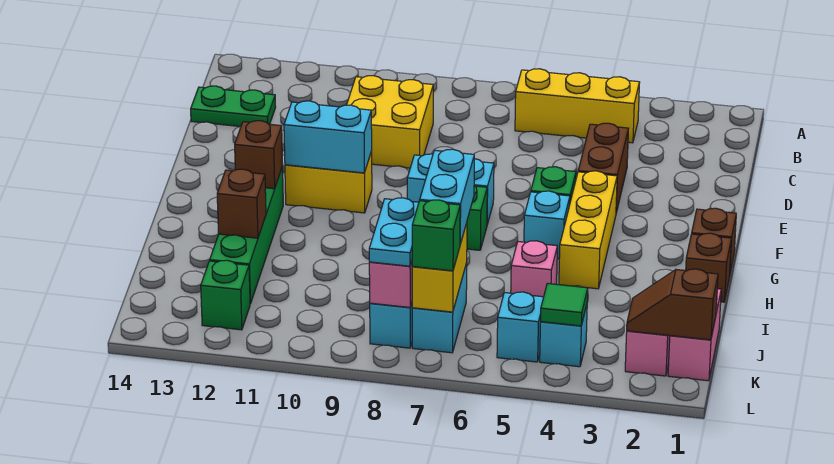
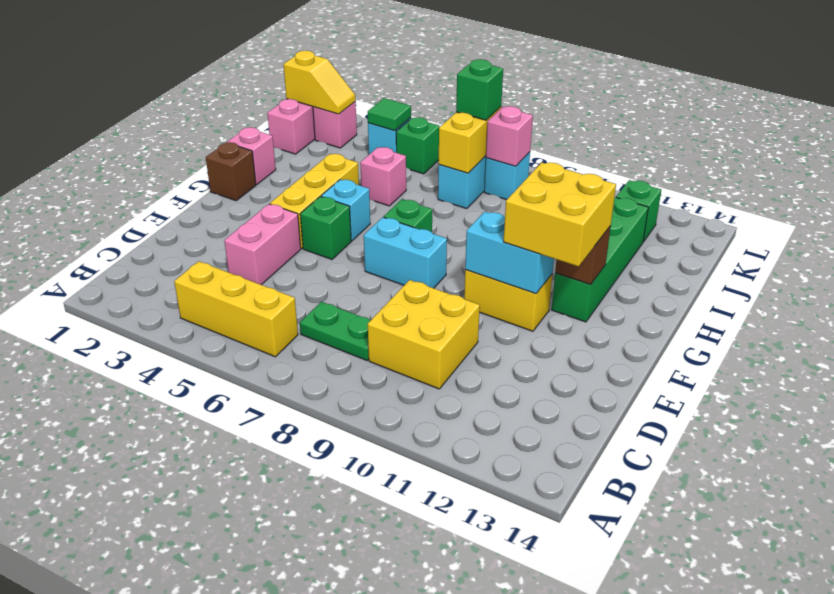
green 1x2 plate [191,86,276,127] -> green 1x2 plate moved to [300,302,371,360]
brown 1x2 brick [578,123,629,213] -> pink 1x2 brick [224,204,301,285]
none -> yellow 2x2 brick [504,162,616,267]
brown 1x1 brick [686,233,731,302] -> pink 1x1 brick [227,127,276,185]
cyan 1x2 brick [420,149,474,244] -> none
brown 1x1 brick [217,169,266,238] -> none
cyan 1x2 plate [369,198,419,266] -> none
brown 1x2 slope [627,269,718,340] -> yellow 1x2 slope [284,51,356,114]
cyan 1x1 brick [497,292,544,362] -> green 1x1 brick [396,117,440,174]

